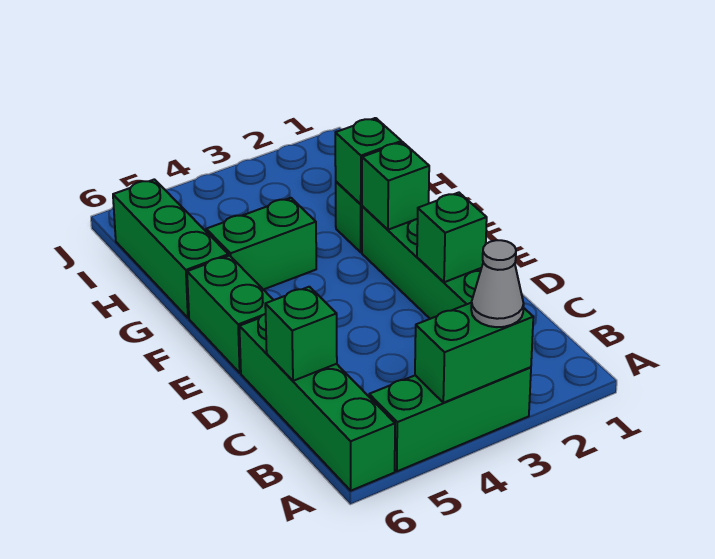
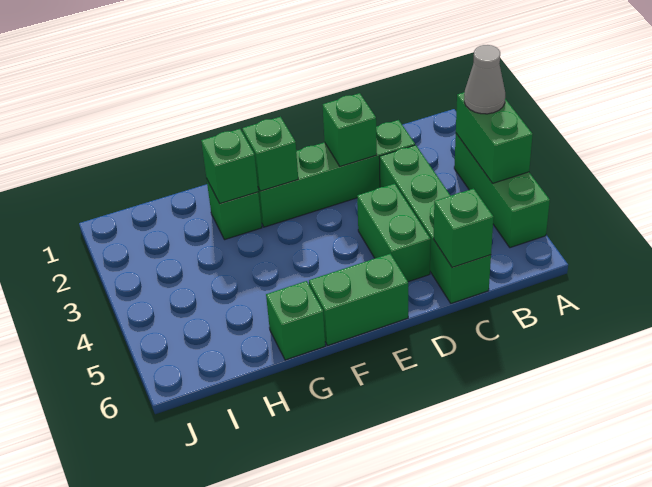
green 1x4 brick [239,314,395,491] -> green 1x4 brick turned to [379,145,491,303]
green 1x2 brick [206,198,316,290] -> green 1x2 brick moved to [357,184,431,282]
green 1x3 brick [113,179,228,318] -> green 1x1 brick [266,281,325,360]

